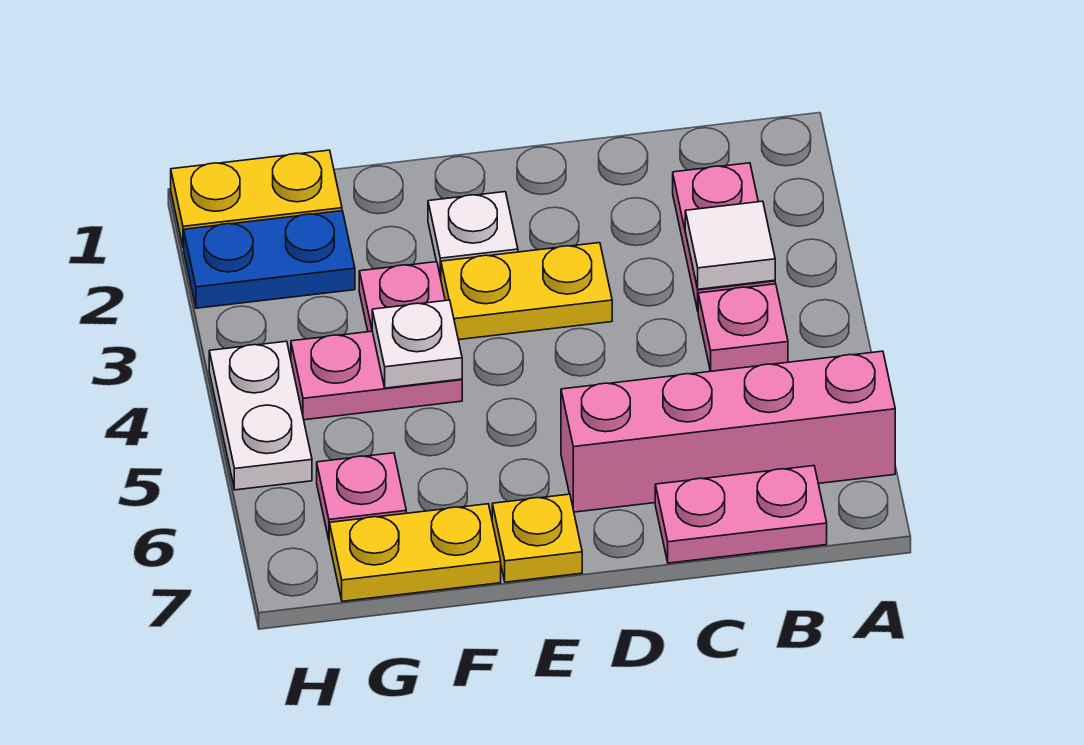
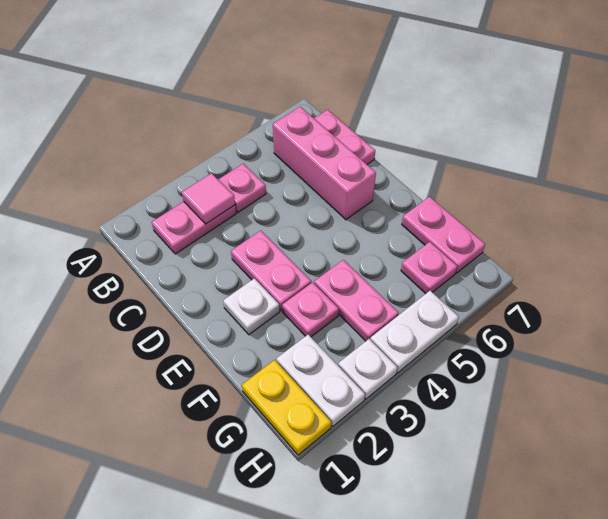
pink 1x4 brick [561,351,895,512] -> pink 1x3 brick [273,107,376,220]
white 1x1 tile [685,201,775,289] -> pink 1x1 tile [182,173,235,224]
yellow 1x2 plate [441,243,612,340] -> pink 1x2 plate [231,231,311,311]
yellow 1x1 plate [492,494,582,582] -> none
white 1x1 plate [372,300,462,388] -> white 1x1 plate moved to [338,339,398,399]
yellow 1x2 plate [329,504,501,601] -> pink 1x2 plate [402,197,485,273]
blue 1x2 plate [184,211,355,308] -> white 1x2 plate [276,335,365,426]

